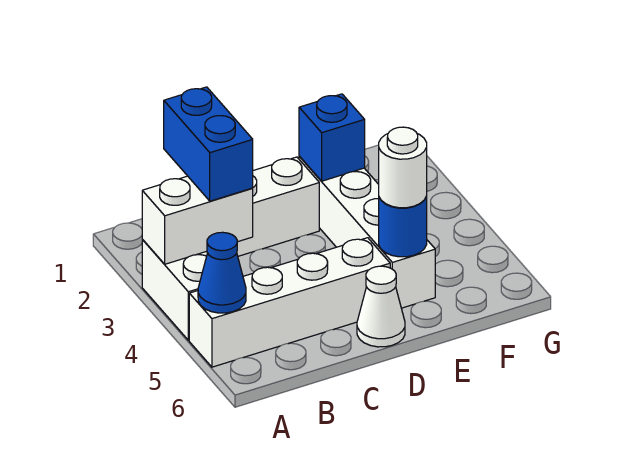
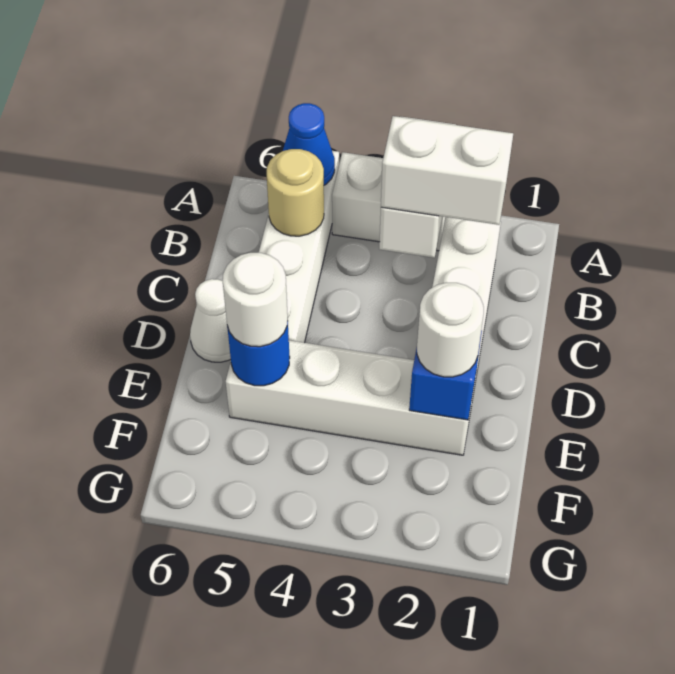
blue 1x2 brick [164,87,253,201] -> white 1x2 brick [381,116,513,225]
none -> tan 1x1 round brick [267,149,324,236]
none -> white 1x1 round brick [417,283,484,377]

